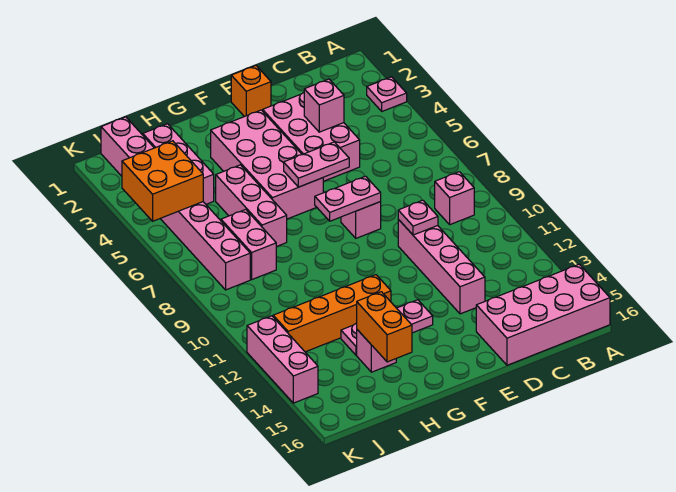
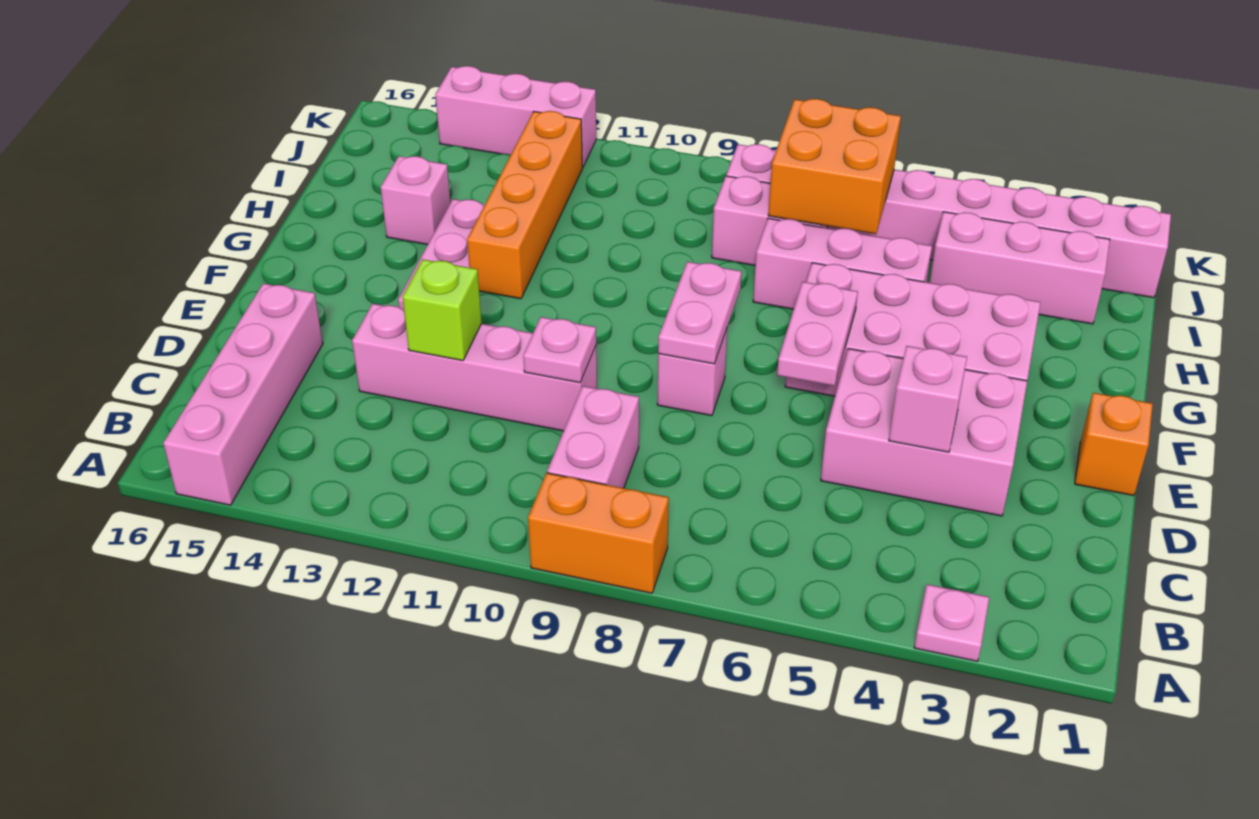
pink 2x4 brick [476,264,610,365] -> pink 1x4 brick [163,283,323,505]
pink 1x1 brick [435,172,474,225] -> pink 1x2 brick [547,386,639,488]
none -> lime 1x1 brick [402,259,482,361]
orange 1x2 brick [357,292,412,362] -> orange 1x2 brick moved to [528,473,669,593]
orange 2x2 brick [122,141,203,221] -> orange 2x2 brick moved to [768,99,901,234]

